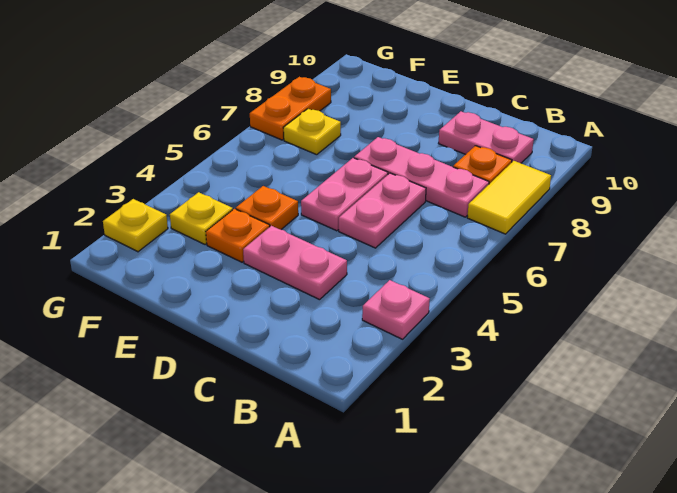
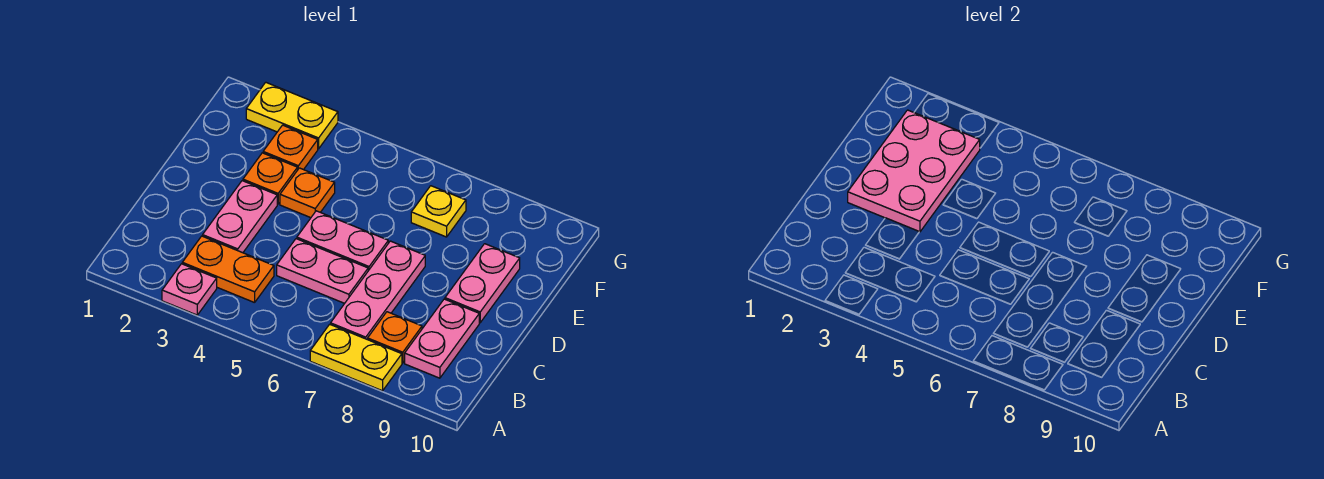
yellow 1x2 tile [467,161,551,234] -> yellow 1x2 plate [310,324,402,391]
none -> pink 2x3 plate [848,110,980,232]
none -> pink 1x2 plate [445,244,520,323]
yellow 1x1 plate [170,192,233,244] -> orange 1x1 plate [263,125,318,170]
yellow 1x1 plate [103,199,168,252] -> yellow 1x2 plate [246,82,338,149]
orange 1x2 plate [250,77,331,140] -> orange 1x2 plate moved to [182,236,274,303]

